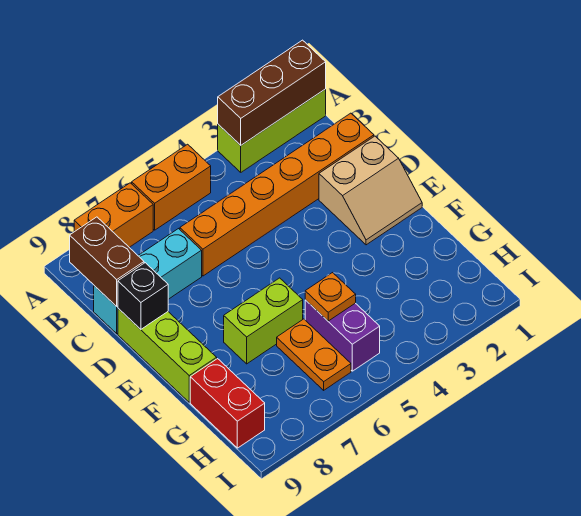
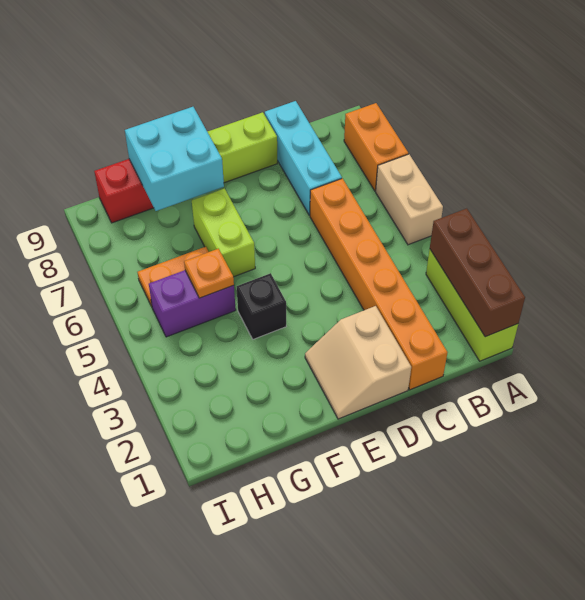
orange 1x2 brick [132,144,211,230] -> tan 1x2 brick [376,154,443,245]
brown 1x2 brick [70,217,144,306] -> none
black 1x1 brick [118,263,168,329] -> black 1x1 brick moved to [237,273,286,339]
none -> cyan 2x2 brick [125,107,224,211]

